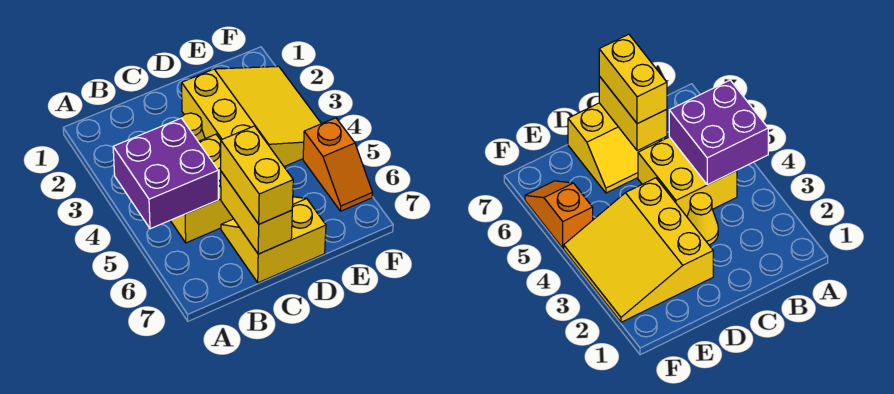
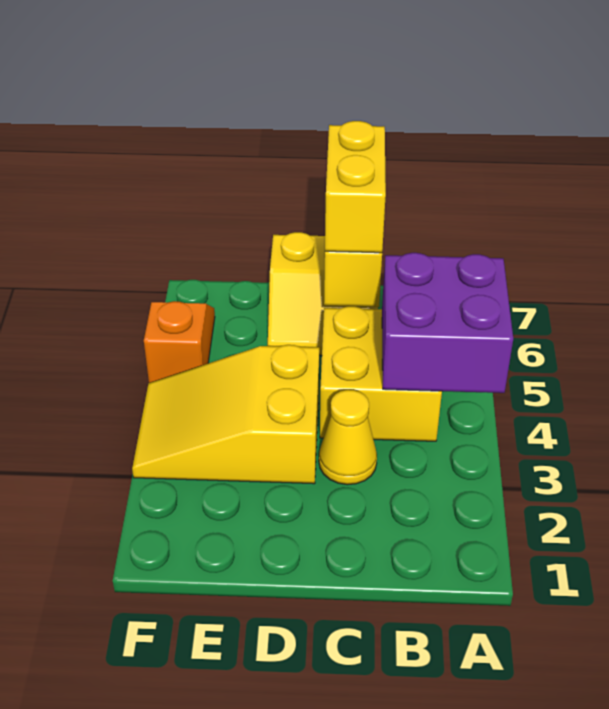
yellow 3x3 slope [182,66,321,167] -> yellow 2x3 slope [132,345,319,484]

